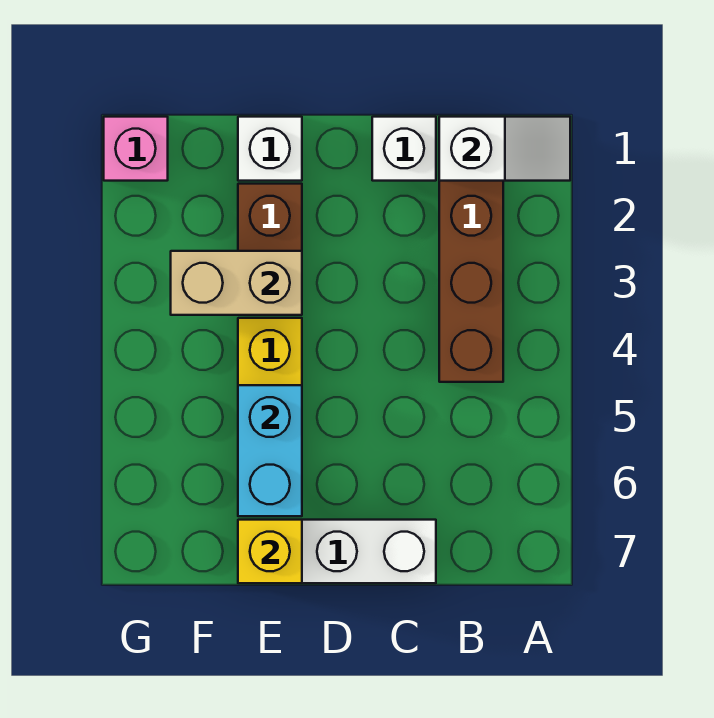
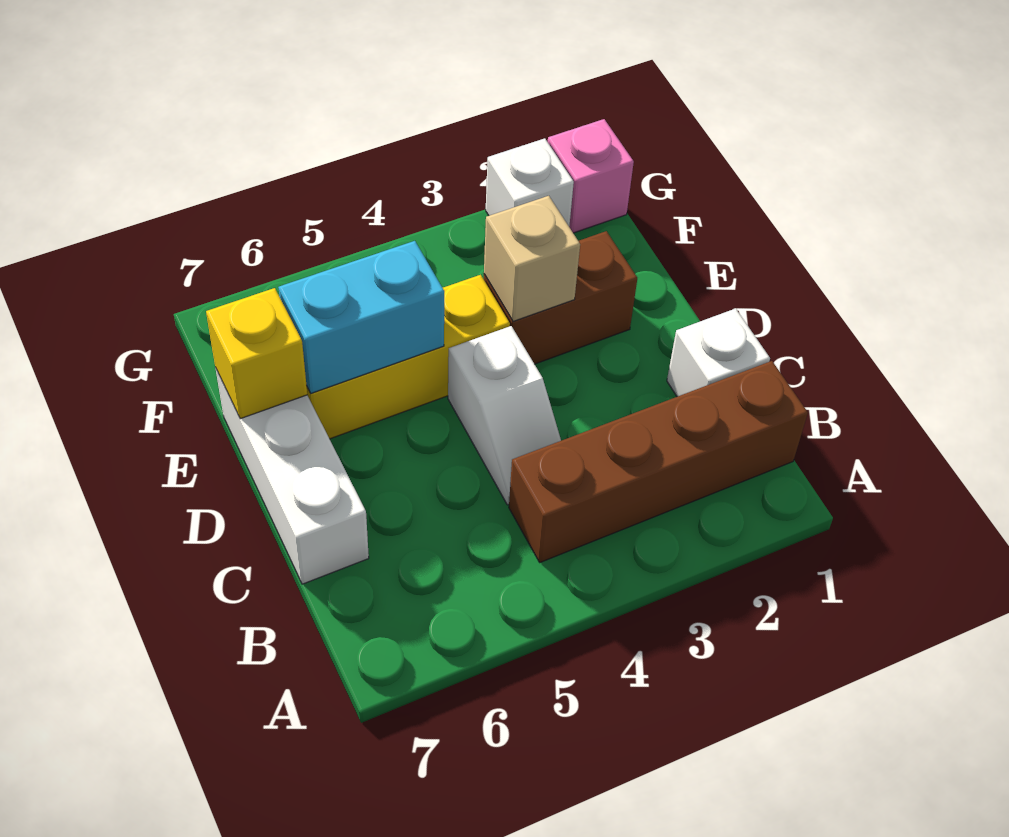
white 1x2 slope [439,117,570,181] -> white 1x2 slope moved to [448,326,561,505]
white 1x1 brick [238,117,302,181] -> white 1x1 brick moved to [486,138,574,226]
tan 1x2 brick [171,251,302,315] -> tan 1x1 brick [484,196,580,321]

